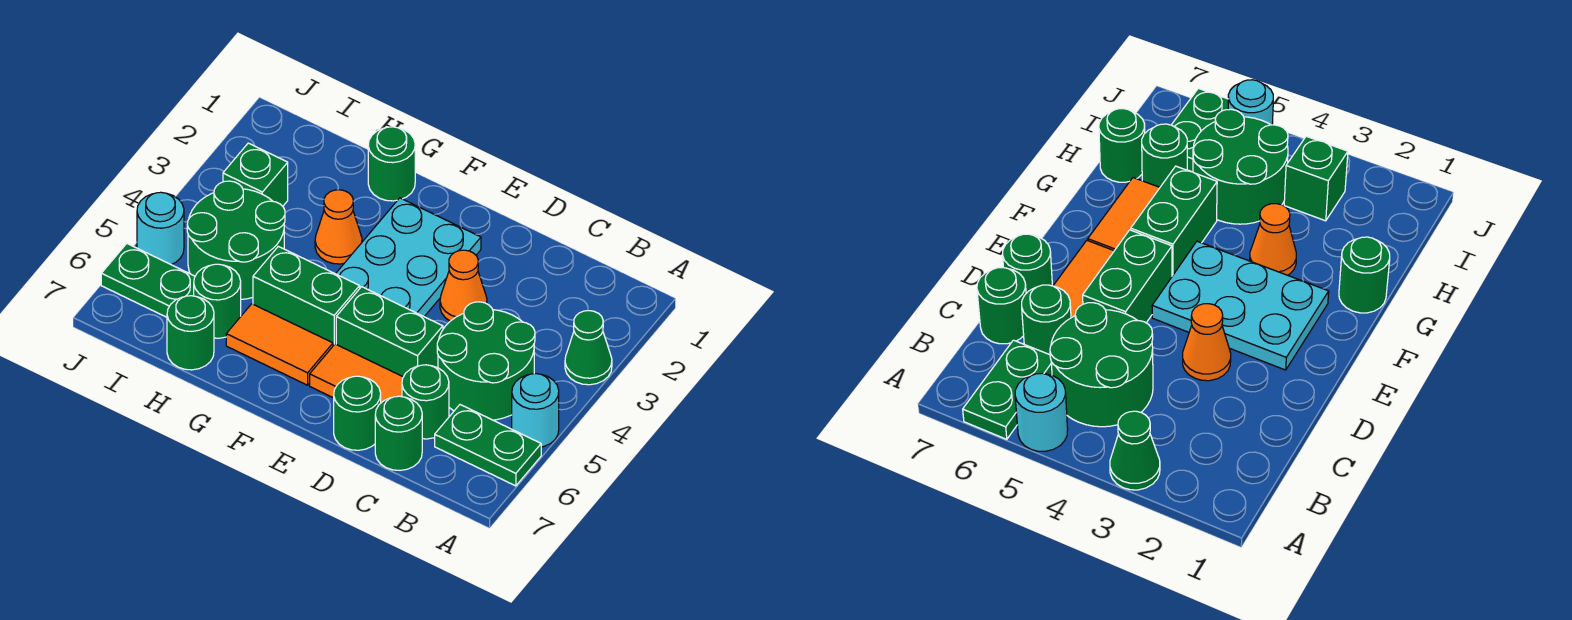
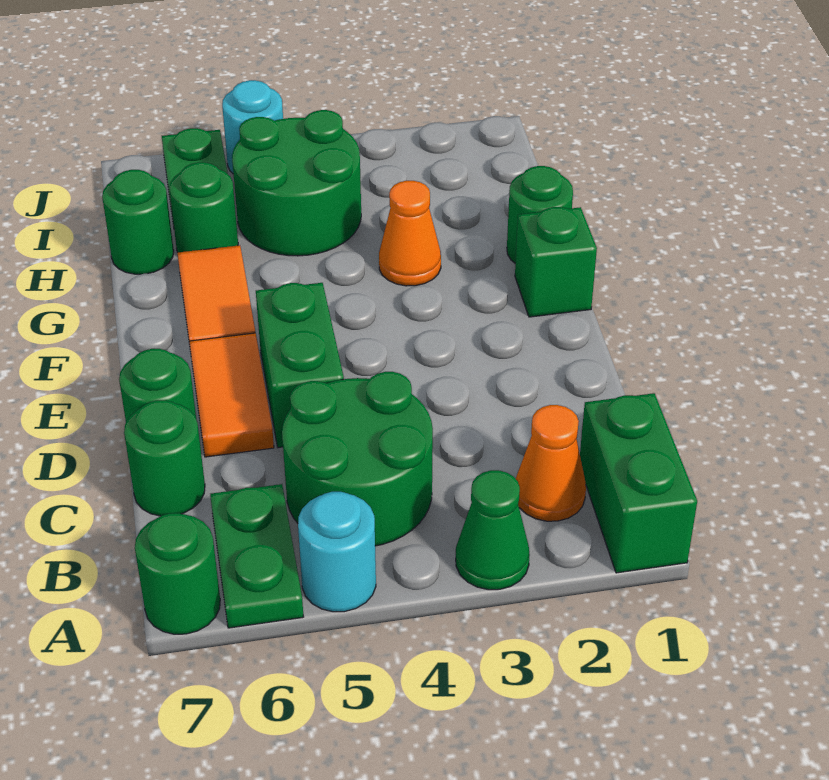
green 1x1 round brick [402,365,449,439] -> green 1x1 round brick moved to [135,513,220,634]
orange 1x1 cone [440,250,487,321] -> orange 1x1 cone moved to [516,405,586,521]
cyan 2x3 plate [336,198,481,316] -> none
green 1x2 brick [253,246,360,346] -> green 1x2 brick moved to [580,393,697,573]
green 1x1 brick [223,143,288,206] -> green 1x1 brick moved to [515,207,597,317]

